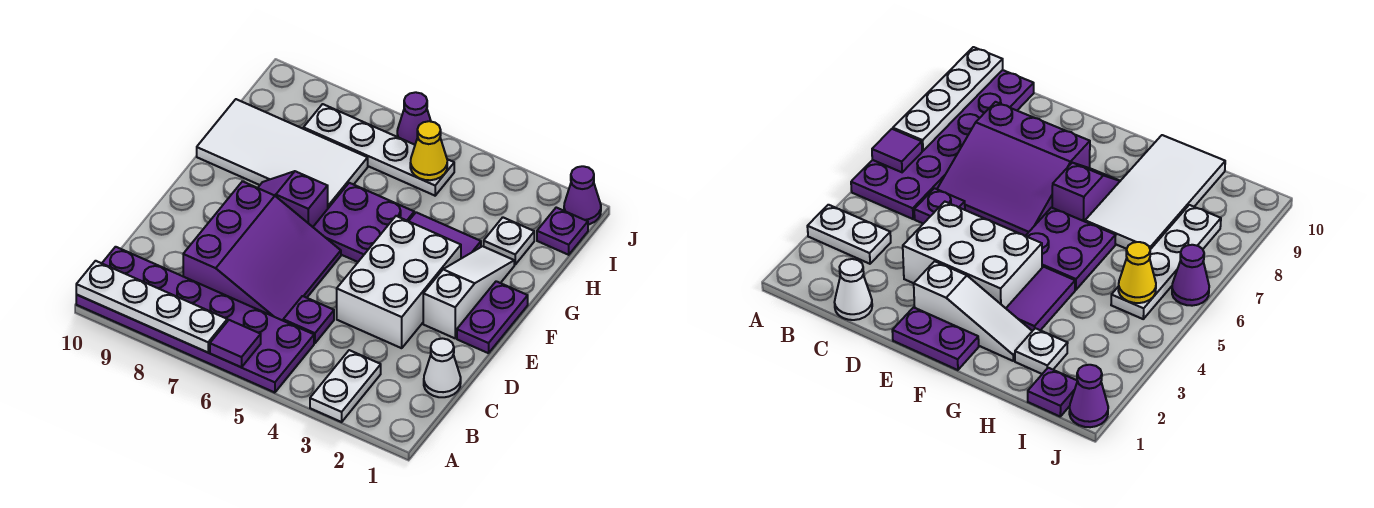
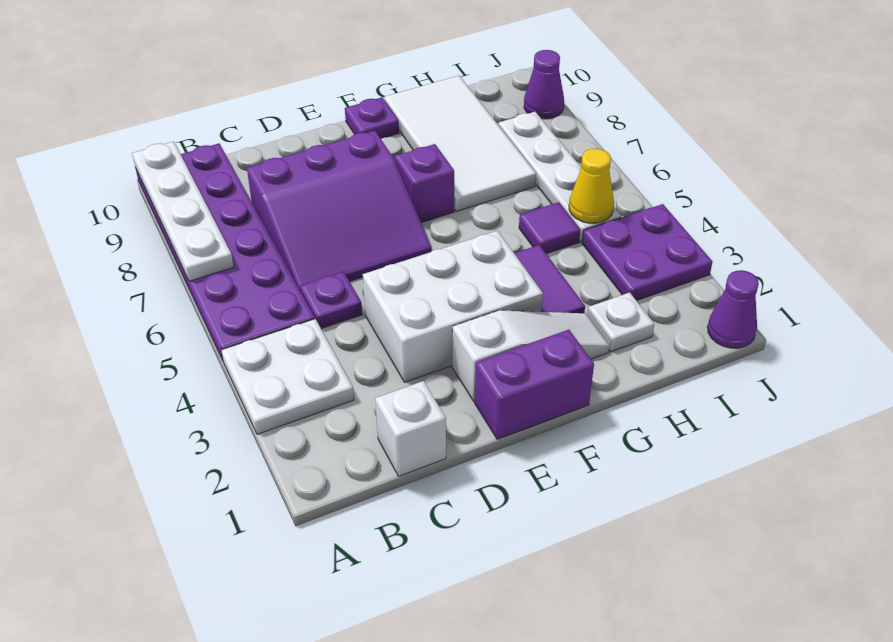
white 1x2 plate [310,350,381,422] -> white 2x2 plate [221,319,354,434]
purple 1x1 tile [210,320,261,367] -> purple 1x1 tile moved to [519,202,580,254]
white 1x1 cone [424,338,461,397] -> white 1x1 brick [375,381,446,476]
purple 1x2 plate [457,281,528,353] -> purple 1x2 brick [475,330,594,439]
purple 2x2 plate [313,183,414,262] -> purple 2x2 plate moved to [582,204,712,301]
purple 1x1 plate [537,208,588,255] -> purple 1x1 plate moved to [345,97,399,139]
purple 1x1 cone [397,92,431,145] -> purple 1x1 cone moved to [524,50,564,119]

